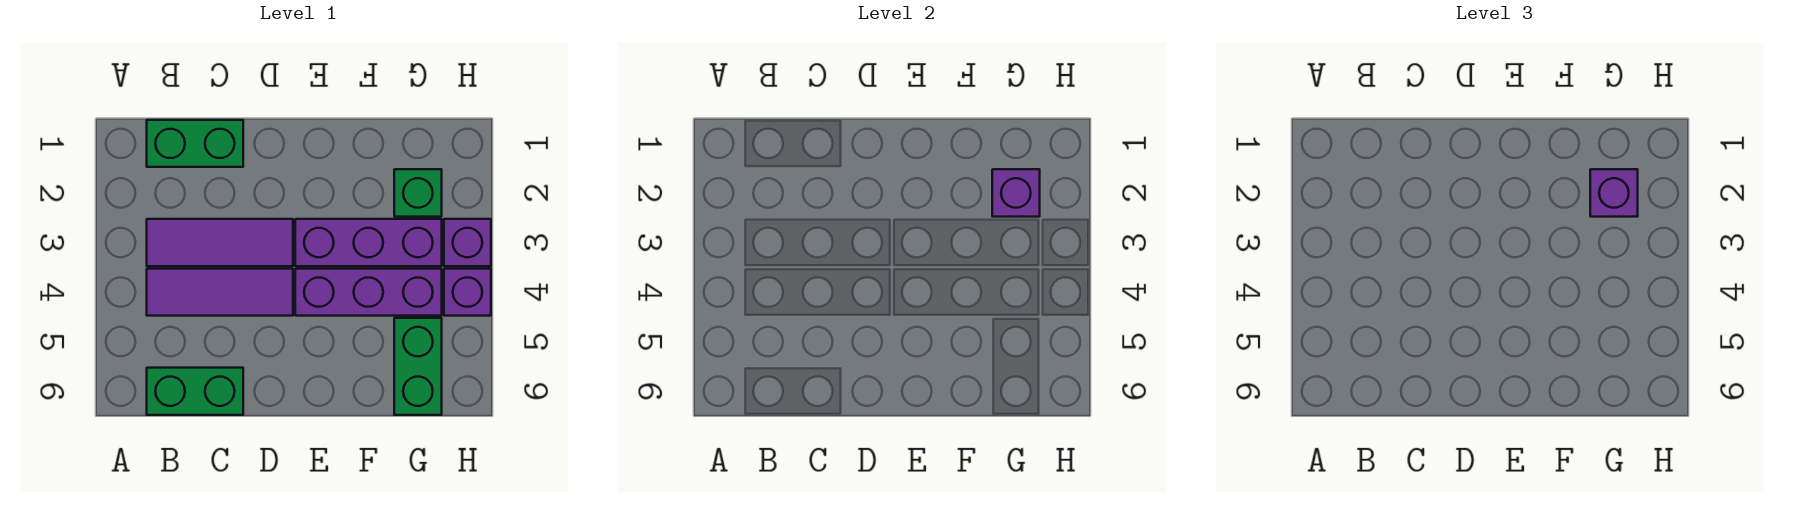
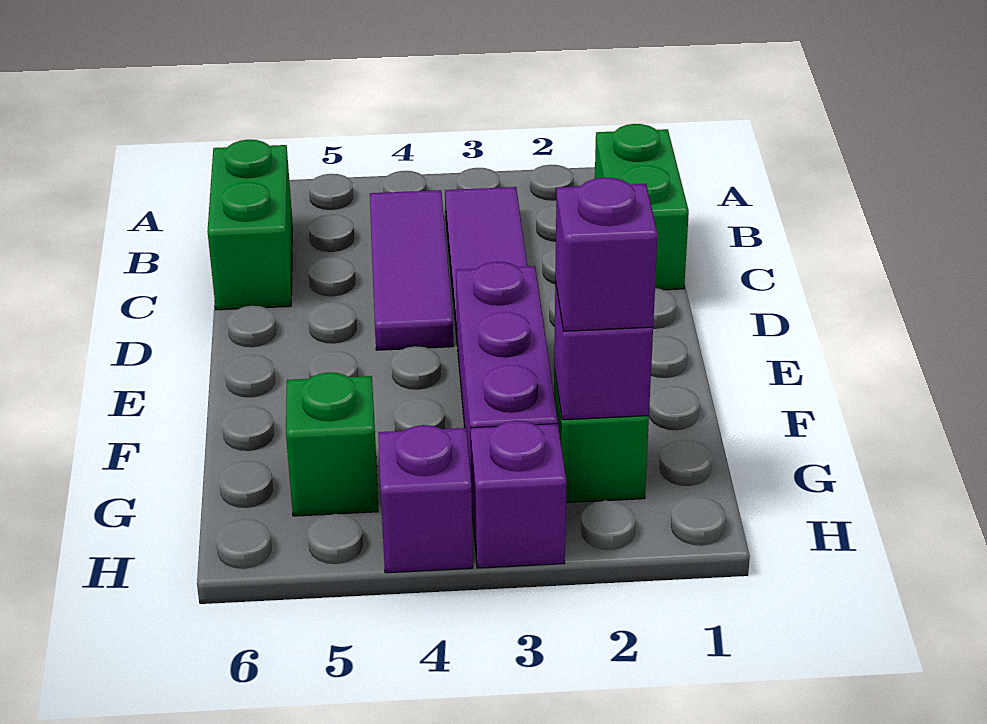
purple 1x3 brick [295,269,442,316] -> none
green 1x2 brick [394,318,442,415] -> green 1x1 brick [286,372,378,516]

